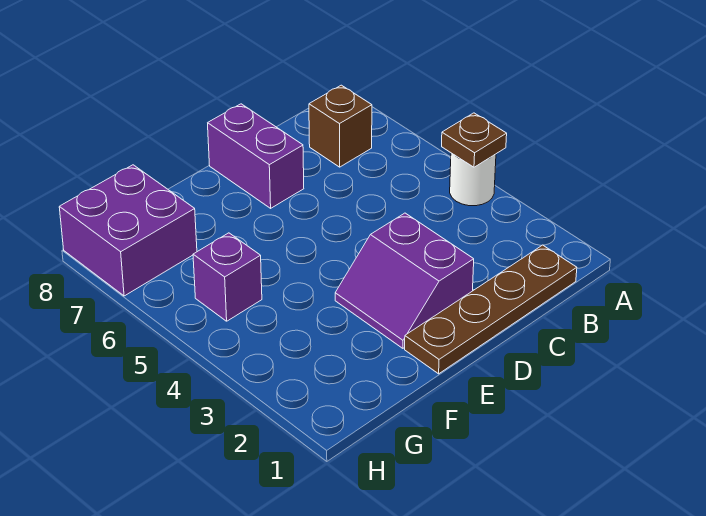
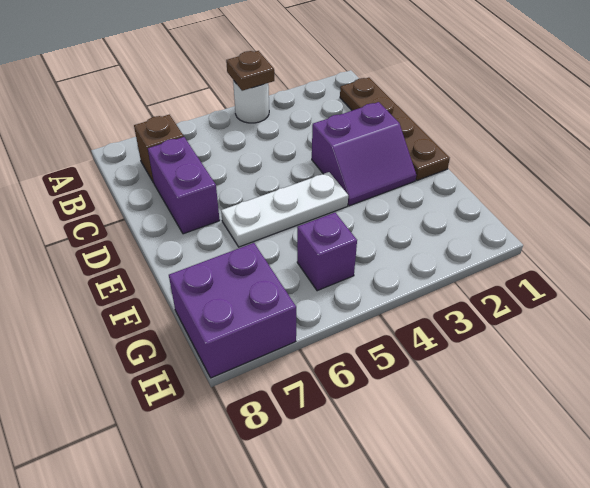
purple 1x2 brick [208,104,304,208] -> purple 1x2 brick turned to [148,137,220,234]
none -> white 1x3 plate [221,172,348,247]

